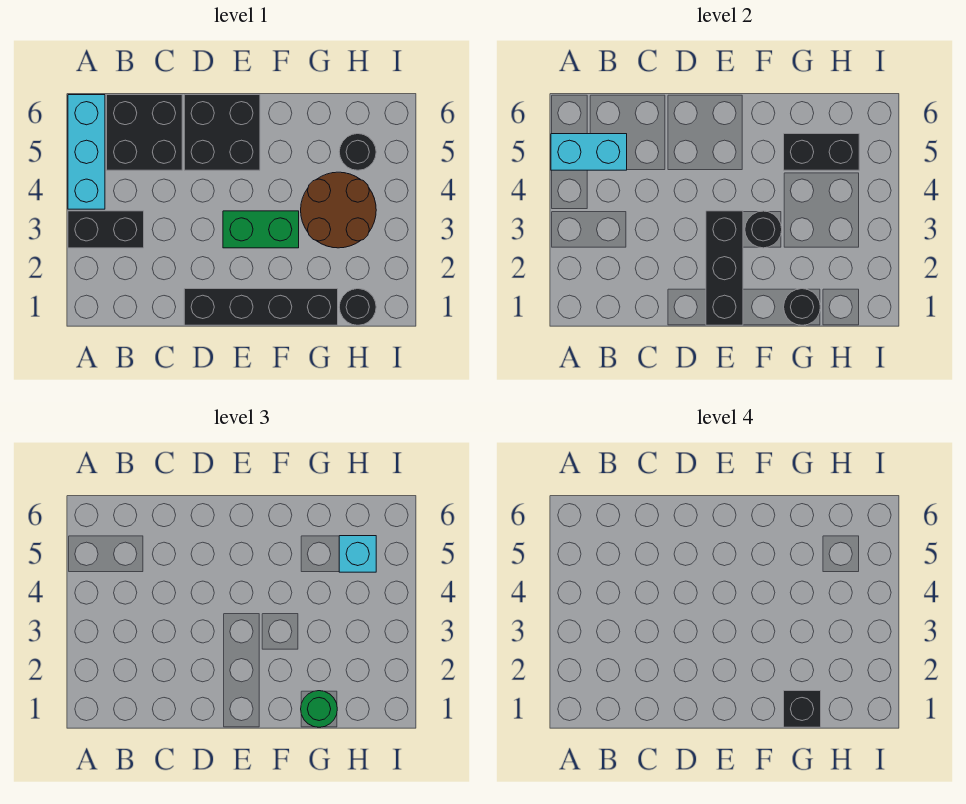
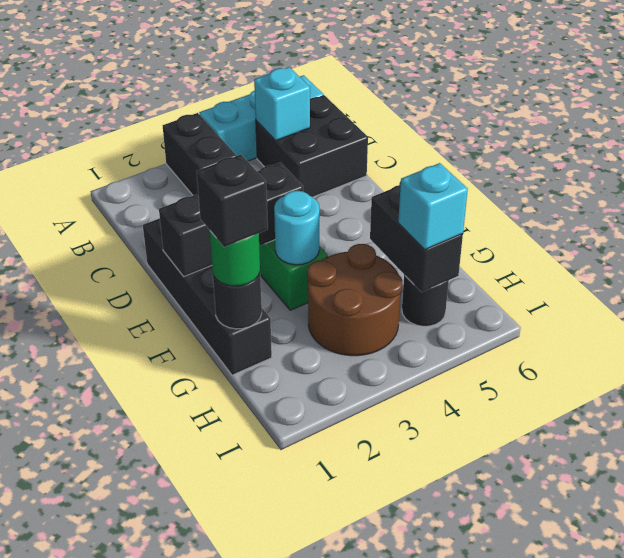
cyan 1x2 brick [551,134,627,170] -> cyan 1x1 brick [254,67,310,141]
black 2x2 brick [184,95,260,170] -> none
black 1x1 round brick [745,211,782,248] -> cyan 1x1 round brick [274,191,320,265]
black 1x1 round brick [339,289,376,325] -> none

